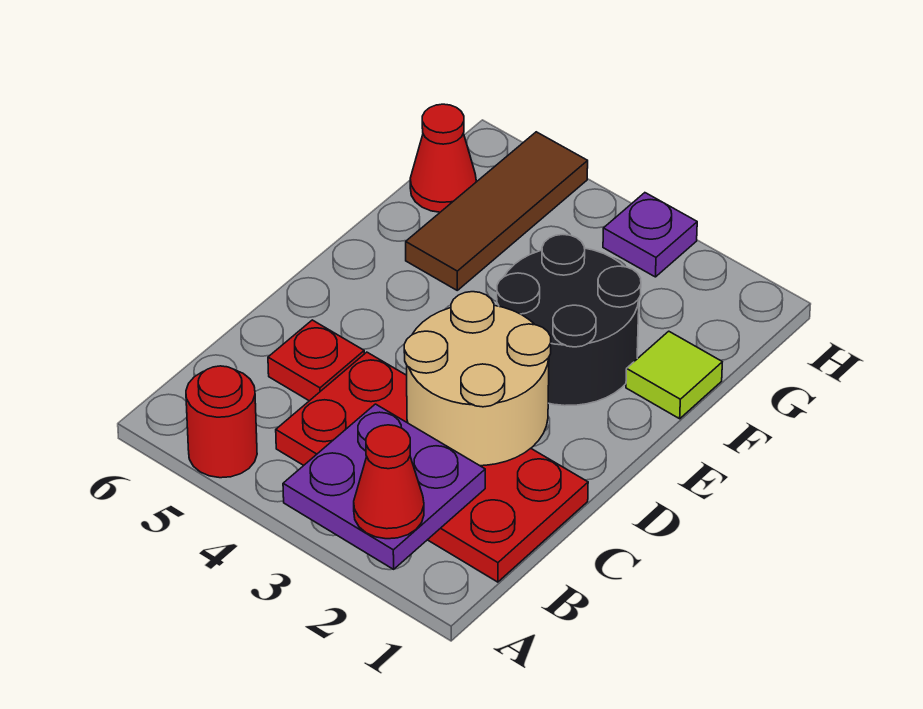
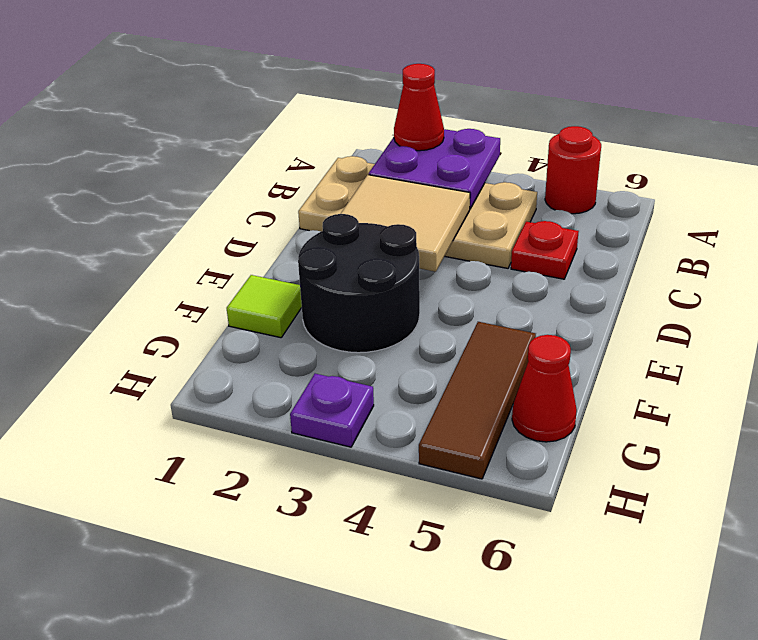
red 2x4 plate [276,352,588,582] -> tan 2x4 plate [298,156,537,268]
tan 2x2 round brick [404,292,551,466] -> tan 2x2 tile [341,175,470,272]

